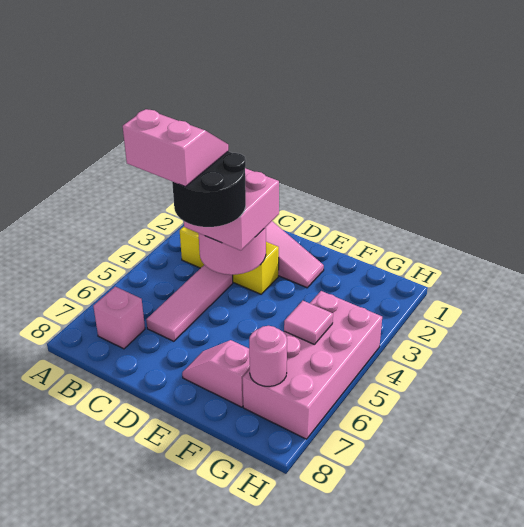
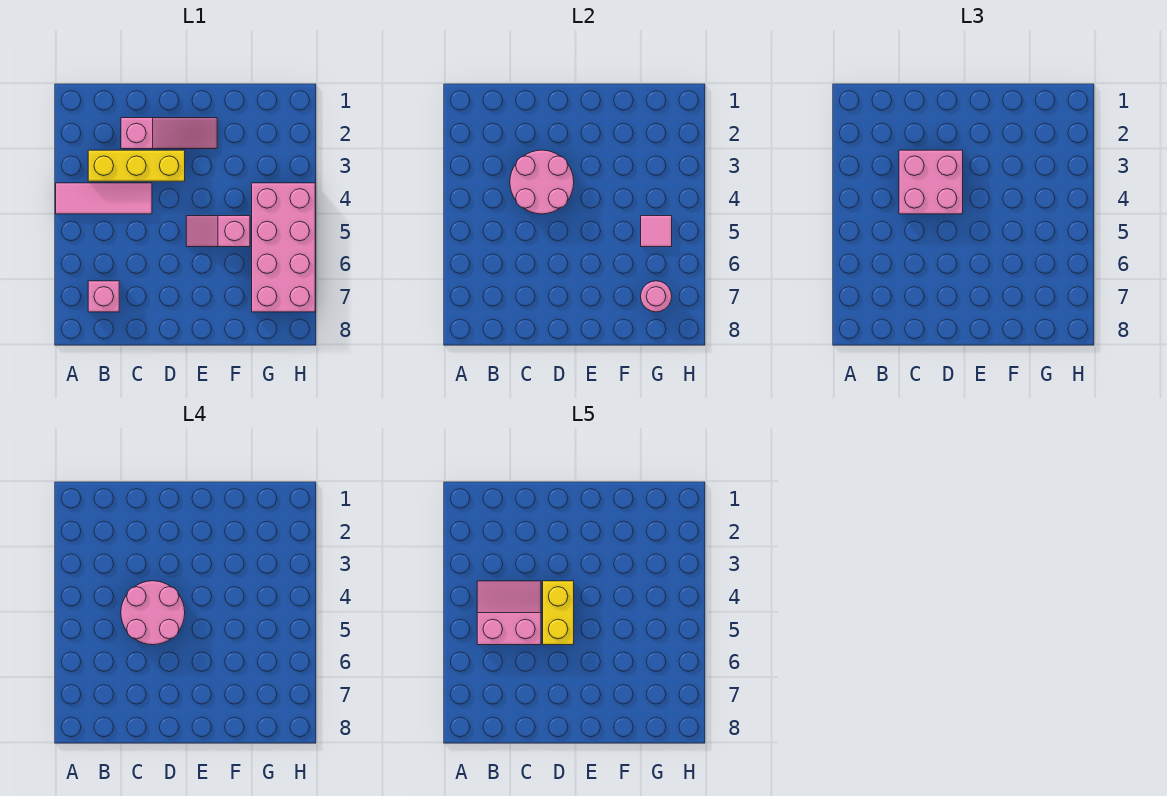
pink 1x3 tile [146,265,233,341] -> pink 1x3 tile turned to [56,183,152,214]
black 2x2 round brick [172,151,246,227] -> pink 2x2 round brick [121,581,185,645]
none -> yellow 1x2 brick [543,581,574,645]
pink 1x2 slope [182,340,250,407] -> pink 1x2 slope moved to [186,216,250,247]

